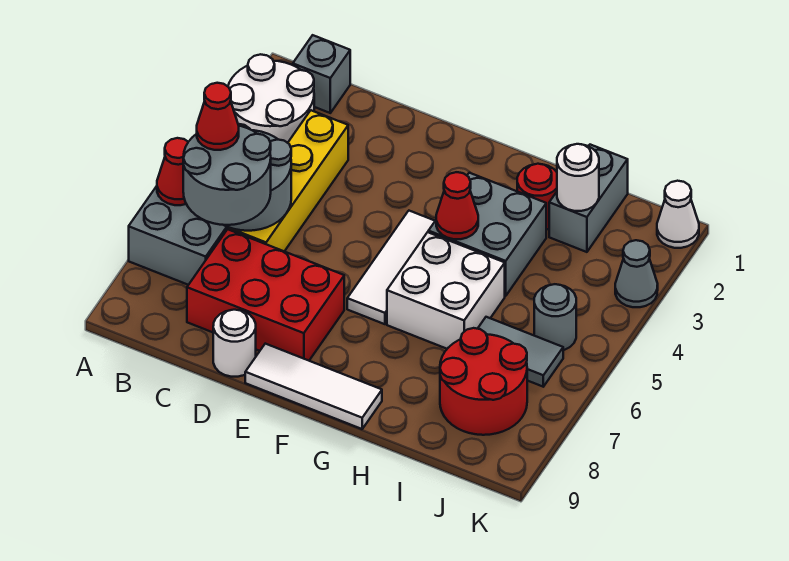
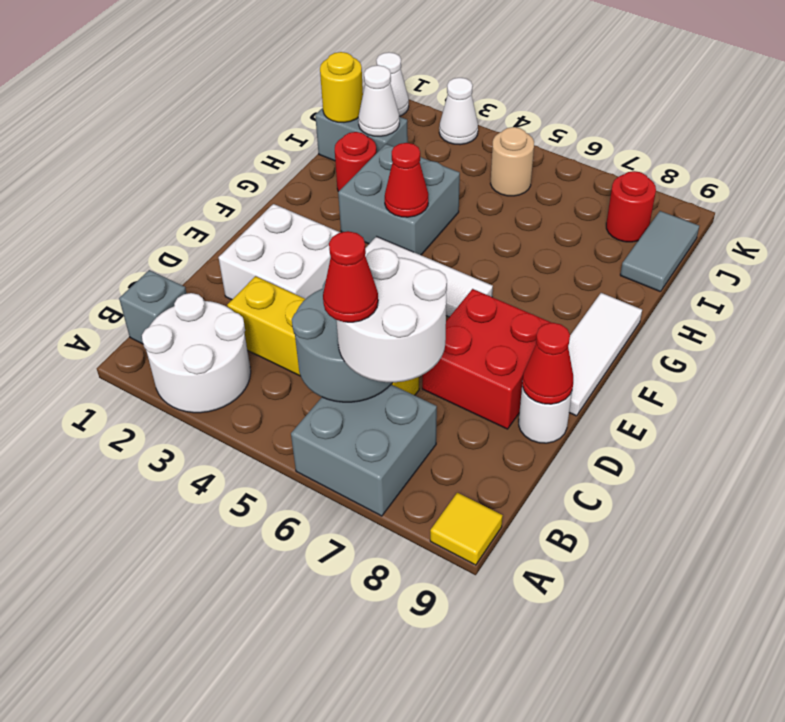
red 1x1 cone [157,138,188,205] -> red 1x1 cone moved to [522,323,573,404]
none -> yellow 1x1 tile [430,493,503,565]
grey 2x2 round brick [183,126,271,225] -> white 2x2 round brick [336,248,447,382]
red 2x3 brick [187,229,344,361] -> red 2x2 brick [422,289,551,429]
white 2x2 brick [387,232,505,349] -> white 2x2 brick moved to [219,204,340,300]
none -> yellow 1x1 round brick [320,52,363,122]
white 1x1 round brick [557,144,599,211] -> white 1x1 cone [358,65,400,136]
grey 1x2 tile [478,317,563,387] -> grey 1x2 tile moved to [620,211,699,292]
red 2x2 round brick [440,328,527,435] -> red 1x1 round brick [606,171,656,242]
grey 1x1 round brick [534,284,576,350] -> tan 1x1 round brick [490,127,534,196]
grey 1x1 cone [615,240,658,307] -> white 1x1 cone [439,78,478,145]

